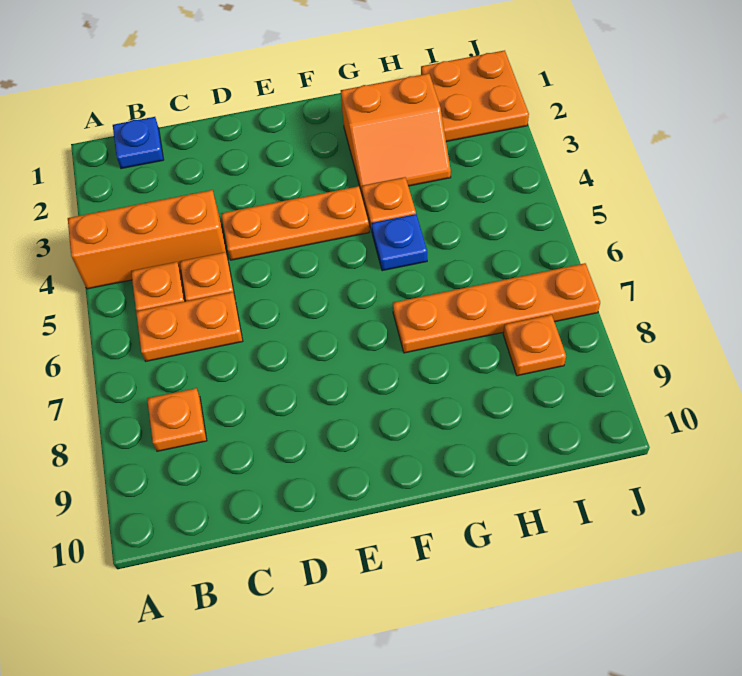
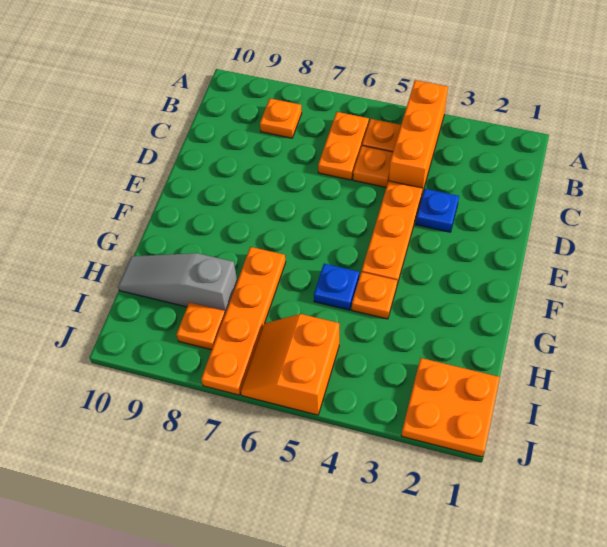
blue 1x1 plate [113,117,164,169] -> blue 1x1 plate moved to [416,189,459,232]
orange 2x2 slope [341,74,451,194] -> orange 2x2 slope moved to [241,314,339,415]
none -> grey 1x3 slope [118,253,237,313]

